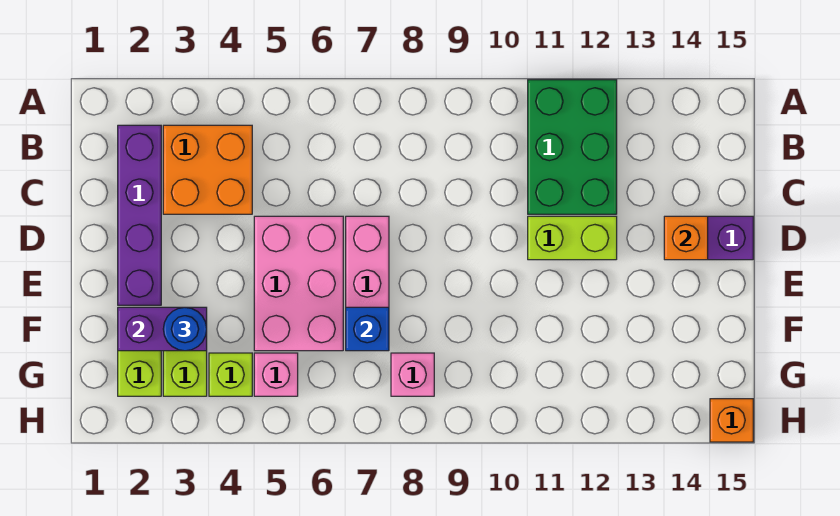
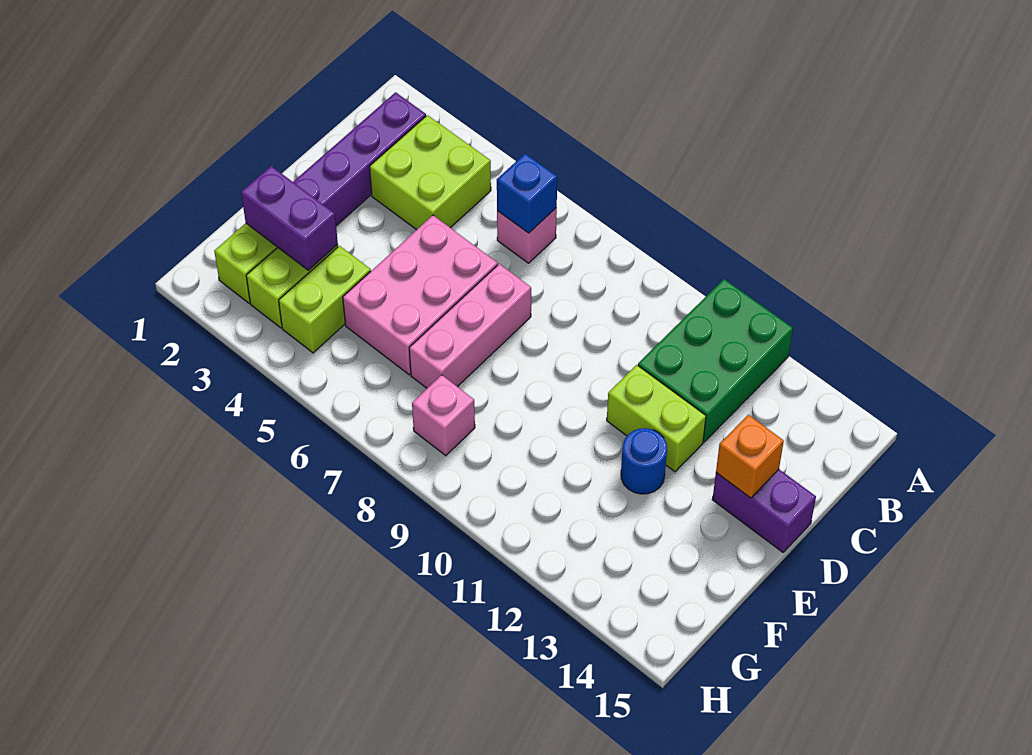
orange 2x2 brick [163,125,252,214] -> lime 2x2 brick [370,115,491,230]
blue 1x1 round brick [163,307,207,351] -> blue 1x1 round brick moved to [621,428,667,494]
blue 1x1 brick [346,307,389,351] -> blue 1x1 brick moved to [497,154,557,233]
lime 1x1 brick [209,353,252,396] -> lime 1x2 brick [279,246,371,353]
pink 1x1 brick [254,353,298,396] -> pink 1x1 brick moved to [497,208,557,263]
orange 1x1 brick [710,399,753,442] -> none

